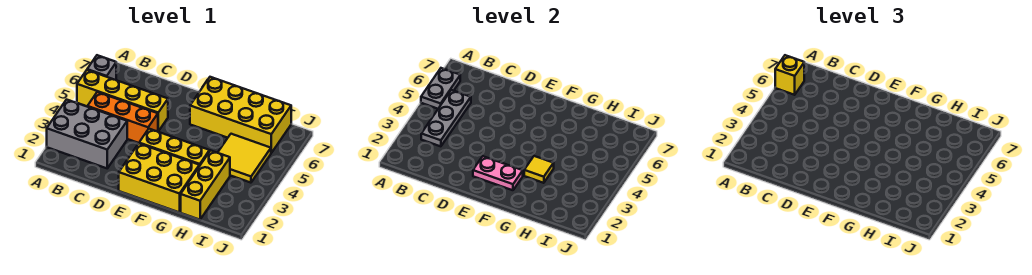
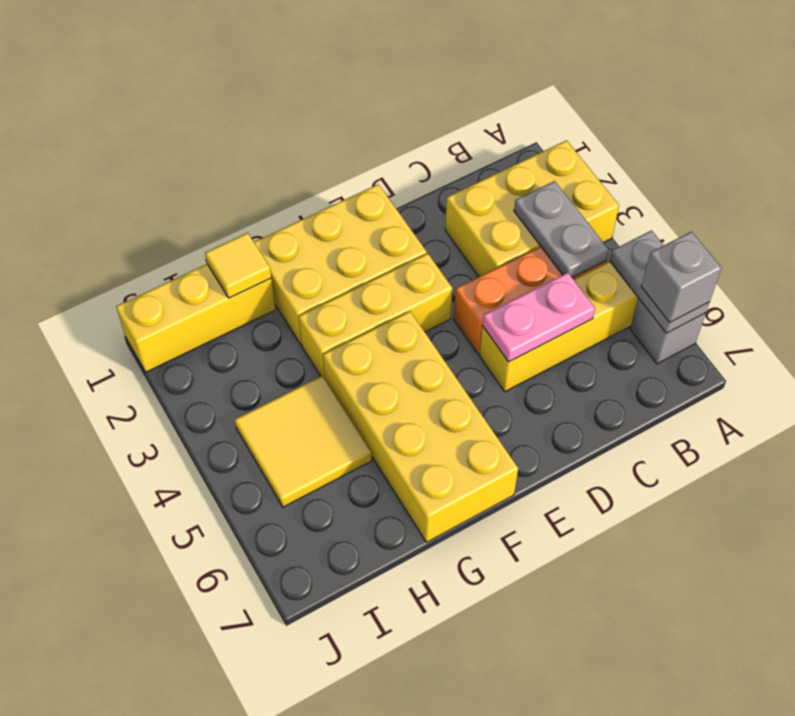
grey 2x3 brick [47,100,127,168] -> yellow 2x3 brick [445,140,619,277]
yellow 1x1 brick [775,55,804,95] -> grey 1x1 brick [641,232,722,322]
grey 1x3 plate [421,90,471,146] -> grey 1x2 plate [514,181,609,278]
pink 1x2 plate [473,156,523,190] -> pink 1x2 plate moved to [482,273,595,362]
yellow 2x4 brick [190,77,291,153] -> yellow 2x4 brick turned to [323,311,518,542]
yellow 1x1 tile [524,156,554,183] -> yellow 1x1 tile moved to [205,233,271,298]
yellow 1x3 brick [181,150,230,220] -> yellow 1x3 brick turned to [116,264,276,372]

